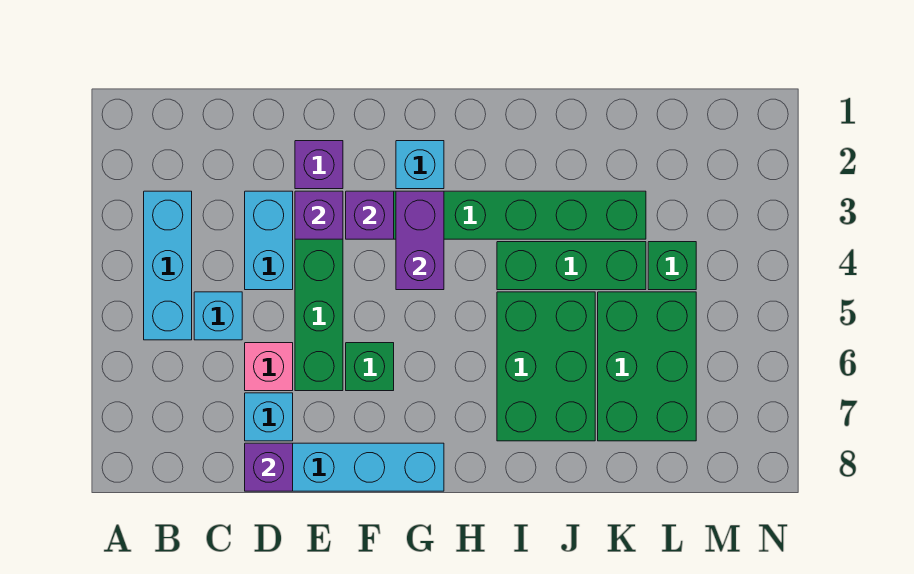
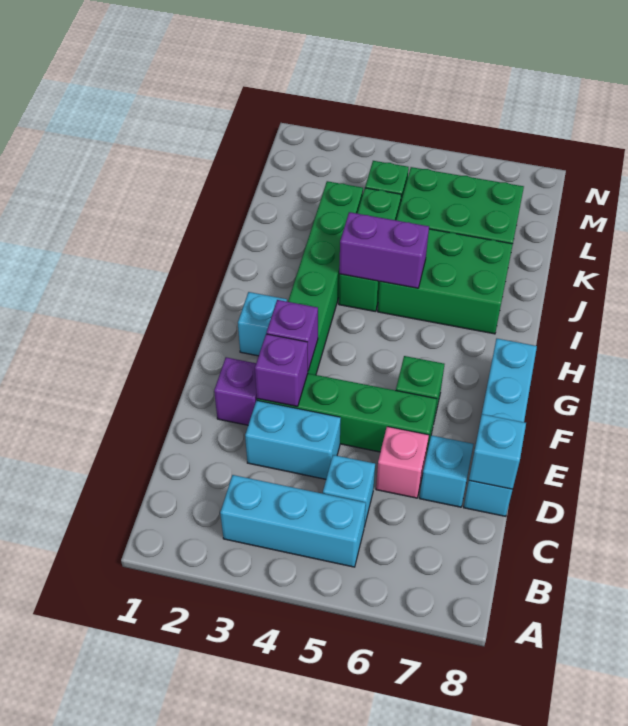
purple 1x1 brick [245,443,293,491] -> cyan 1x1 brick [469,414,526,489]
purple 1x2 brick [396,191,444,290] -> purple 1x2 brick moved to [339,212,429,288]

